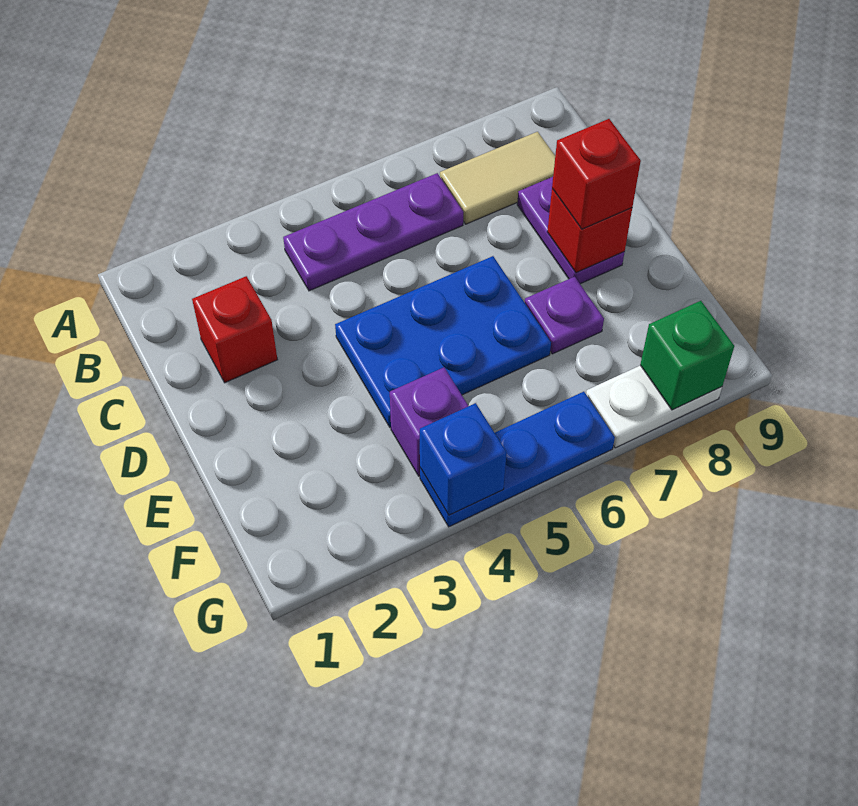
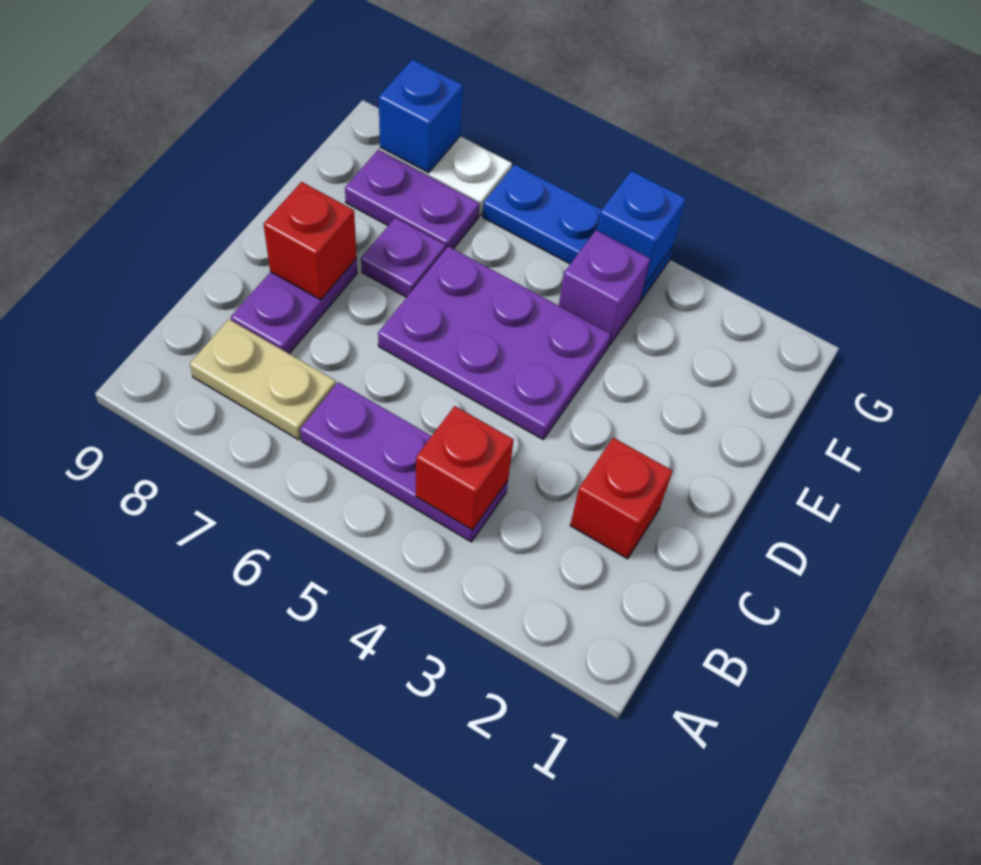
tan 1x2 tile [440,132,555,224] -> tan 1x2 plate [190,319,336,440]
blue 2x3 plate [335,256,551,427] -> purple 2x3 plate [378,246,611,439]
red 1x1 brick [552,119,641,229] -> red 1x1 brick moved to [416,406,514,530]
none -> purple 1x2 plate [345,150,479,249]
green 1x1 brick [640,301,734,410] -> blue 1x1 brick [379,59,463,173]

